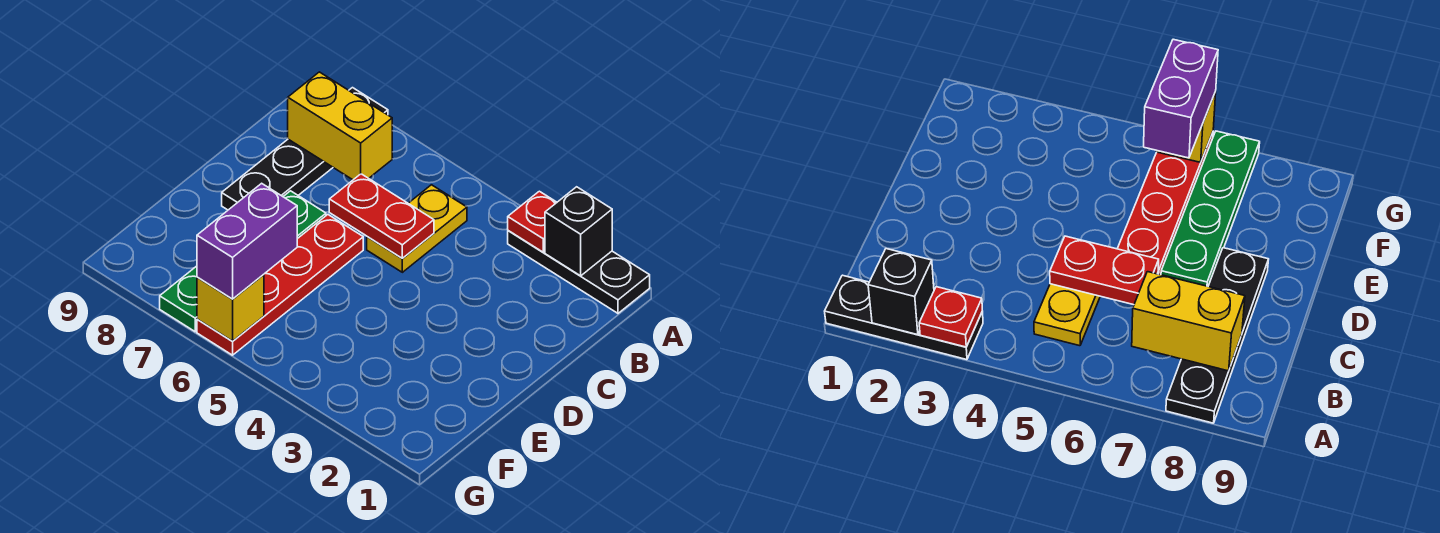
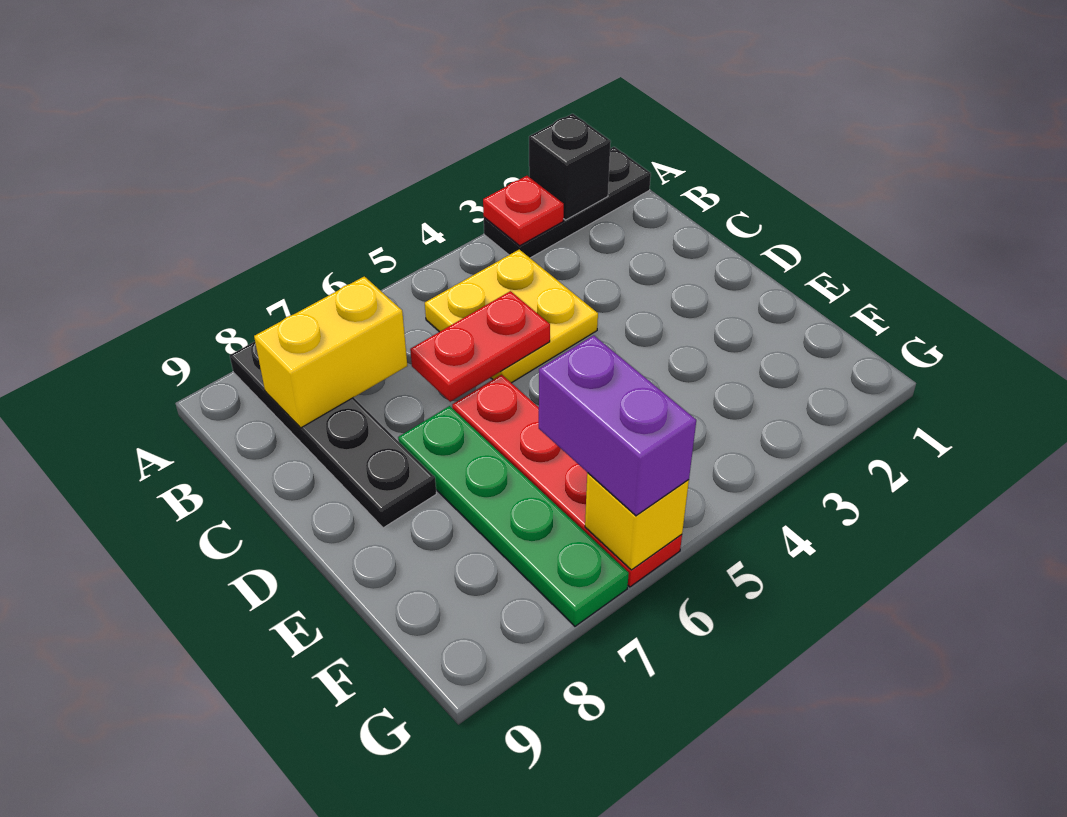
yellow 1x2 plate [367,185,467,272] -> yellow 2x2 plate [425,249,598,383]

